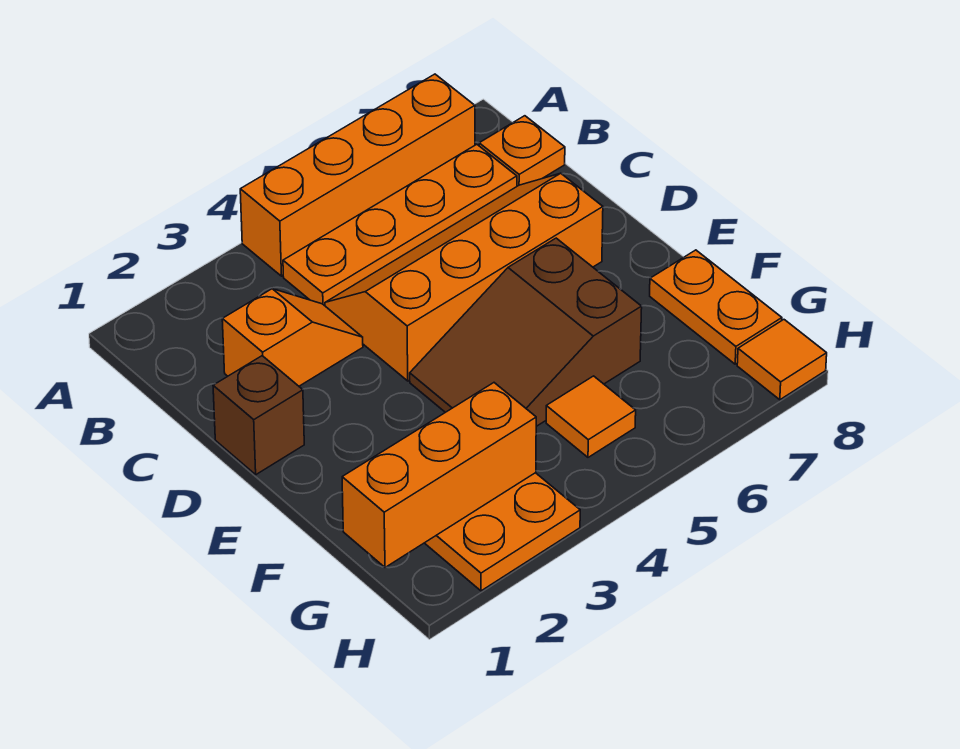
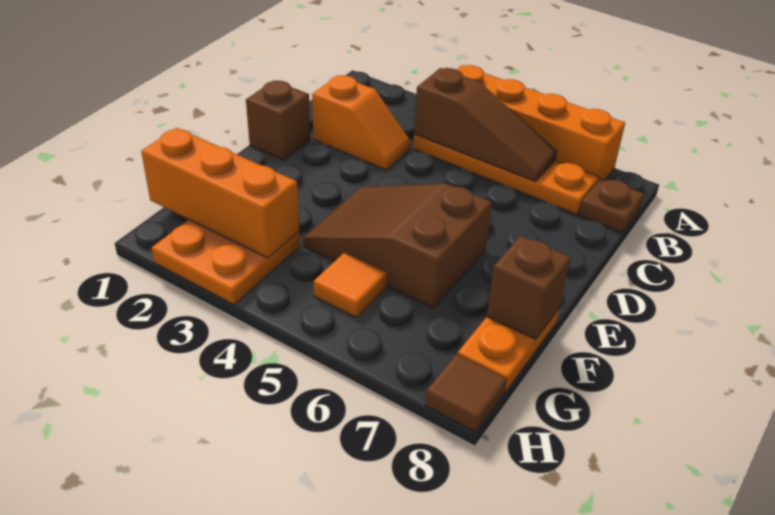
none -> brown 1x3 slope [414,68,557,182]
orange 1x1 plate [479,116,565,186] -> brown 1x1 plate [579,178,644,233]
orange 2x4 slope [325,173,603,381] -> none
none -> brown 1x1 brick [487,236,571,339]
orange 1x1 tile [737,320,827,400] -> brown 1x1 tile [425,354,507,432]

